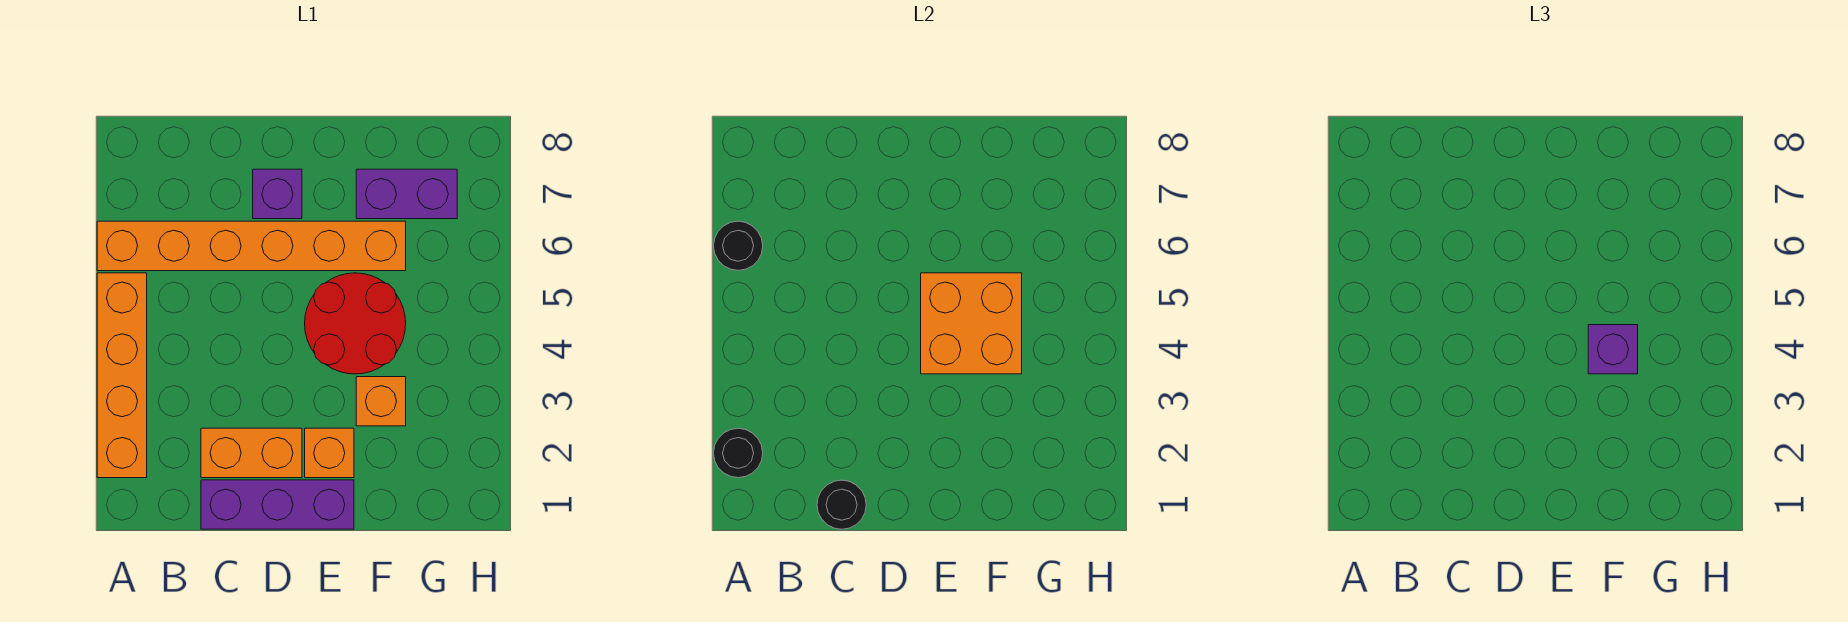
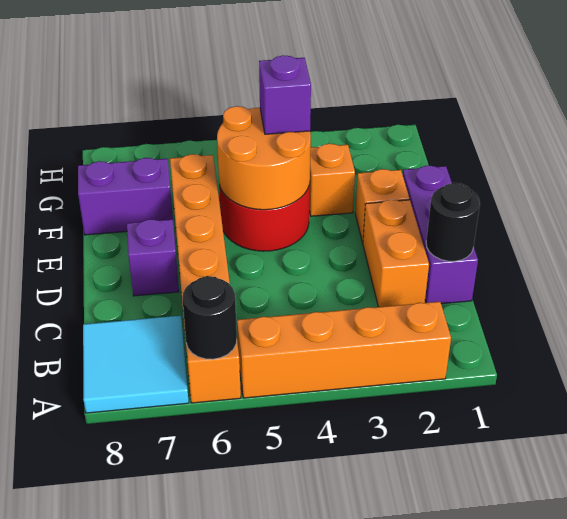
black 1x1 round brick [714,428,763,478] -> none
none -> cyan 2x2 tile [83,316,189,413]
orange 2x2 brick [921,273,1022,374] -> orange 2x2 round brick [217,106,311,210]
purple 1x2 brick [356,169,457,219] -> purple 1x2 brick turned to [78,158,173,235]

